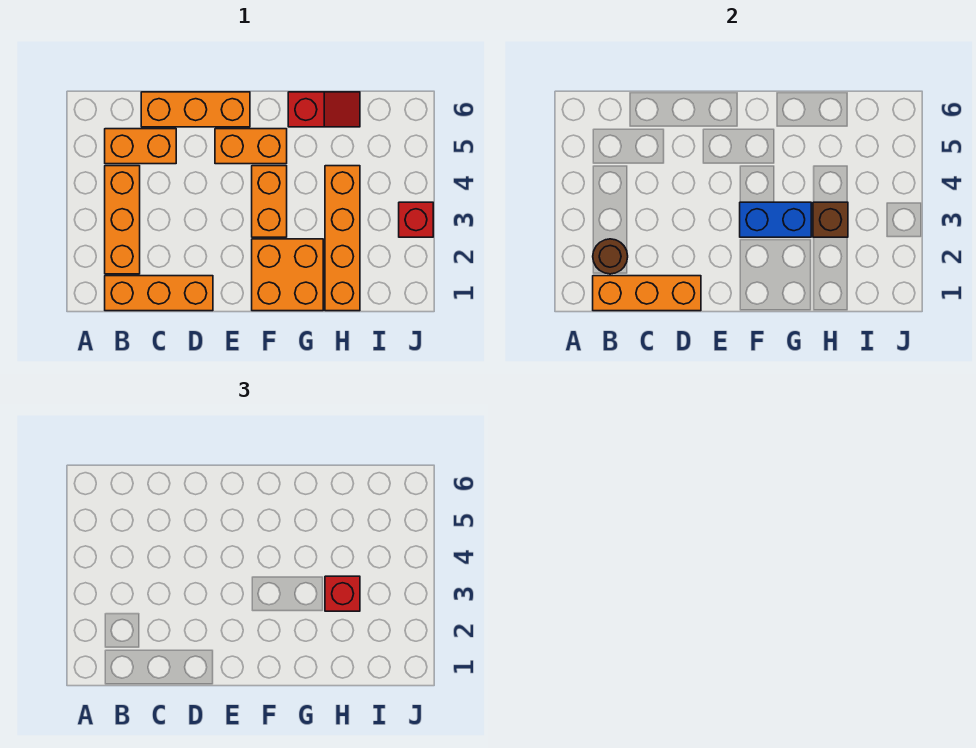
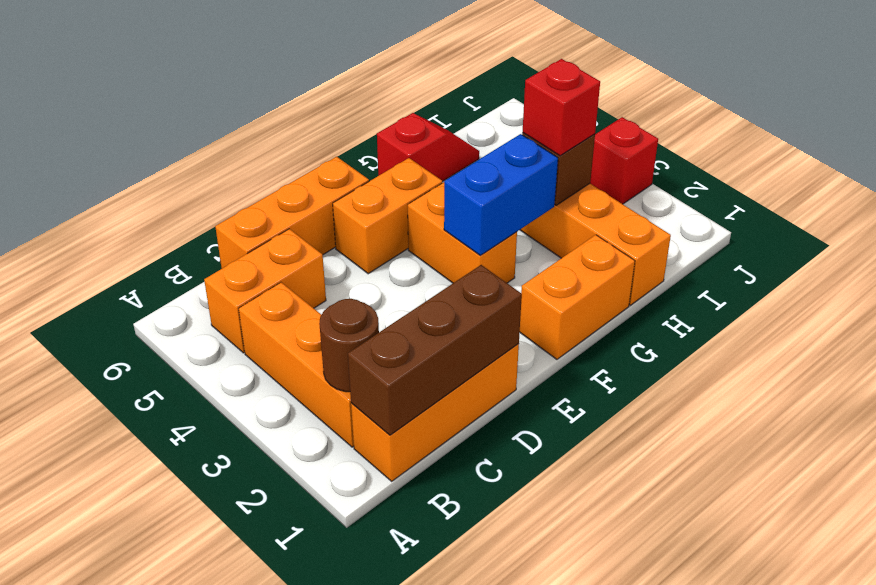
orange 1x3 brick [593,276,701,311] -> brown 1x3 brick [348,265,522,435]
orange 2x2 brick [252,239,323,311] -> orange 1x2 brick [520,235,635,359]

